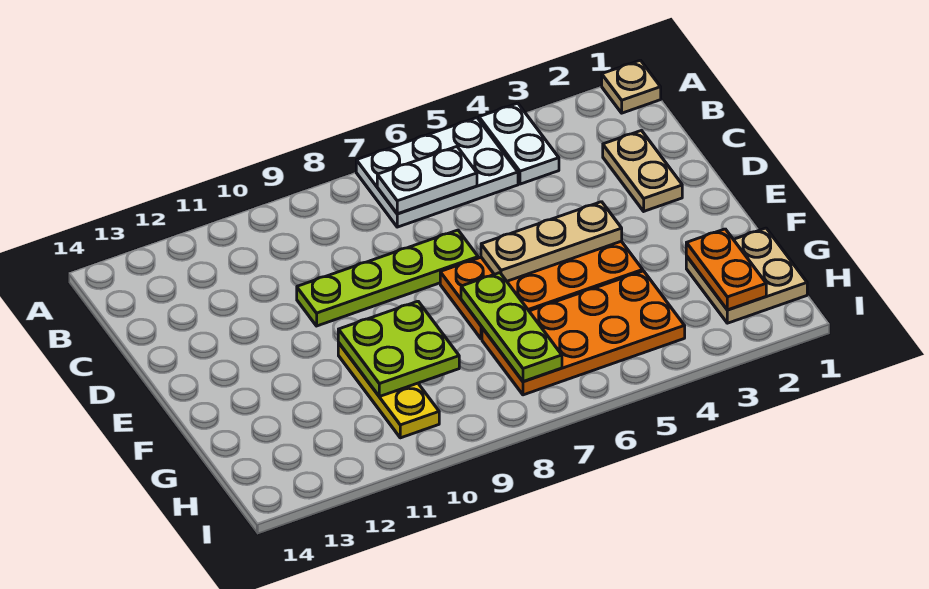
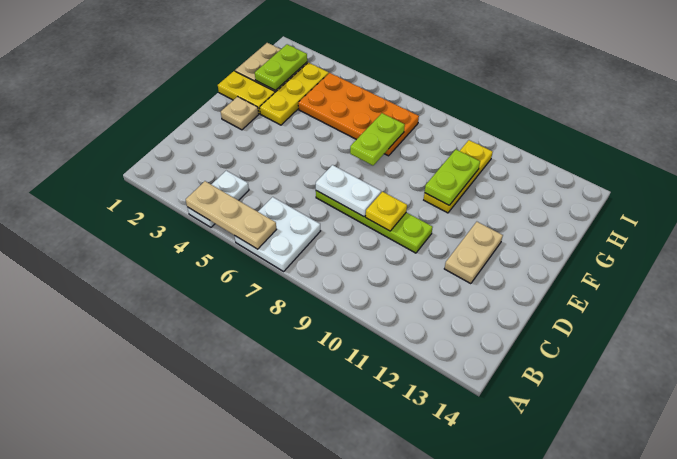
tan 1x1 plate [602,60,661,113] -> tan 1x1 plate moved to [221,97,259,130]
white 2x3 plate [356,118,518,227] -> white 2x2 plate [235,197,320,271]
white 1x2 plate [377,147,477,214] -> white 1x2 plate moved to [316,165,381,217]
tan 1x2 plate [603,131,682,211] -> tan 1x2 plate moved to [444,222,503,284]
none -> yellow 1x1 plate [366,192,407,231]
orange 2x4 plate [440,241,643,339] -> none
tan 1x3 plate [481,202,622,281] -> tan 1x3 plate moved to [186,181,276,249]
none -> yellow 1x2 plate [218,71,275,114]
none -> yellow 1x3 plate [260,62,329,125]
lime 1x3 plate [461,273,562,381] -> lime 1x2 plate [350,113,405,165]
lime 2x2 plate [338,301,459,397] -> lime 1x2 plate [425,149,480,205]
orange 1x2 plate [686,229,766,310] -> lime 1x2 plate [255,44,307,90]

